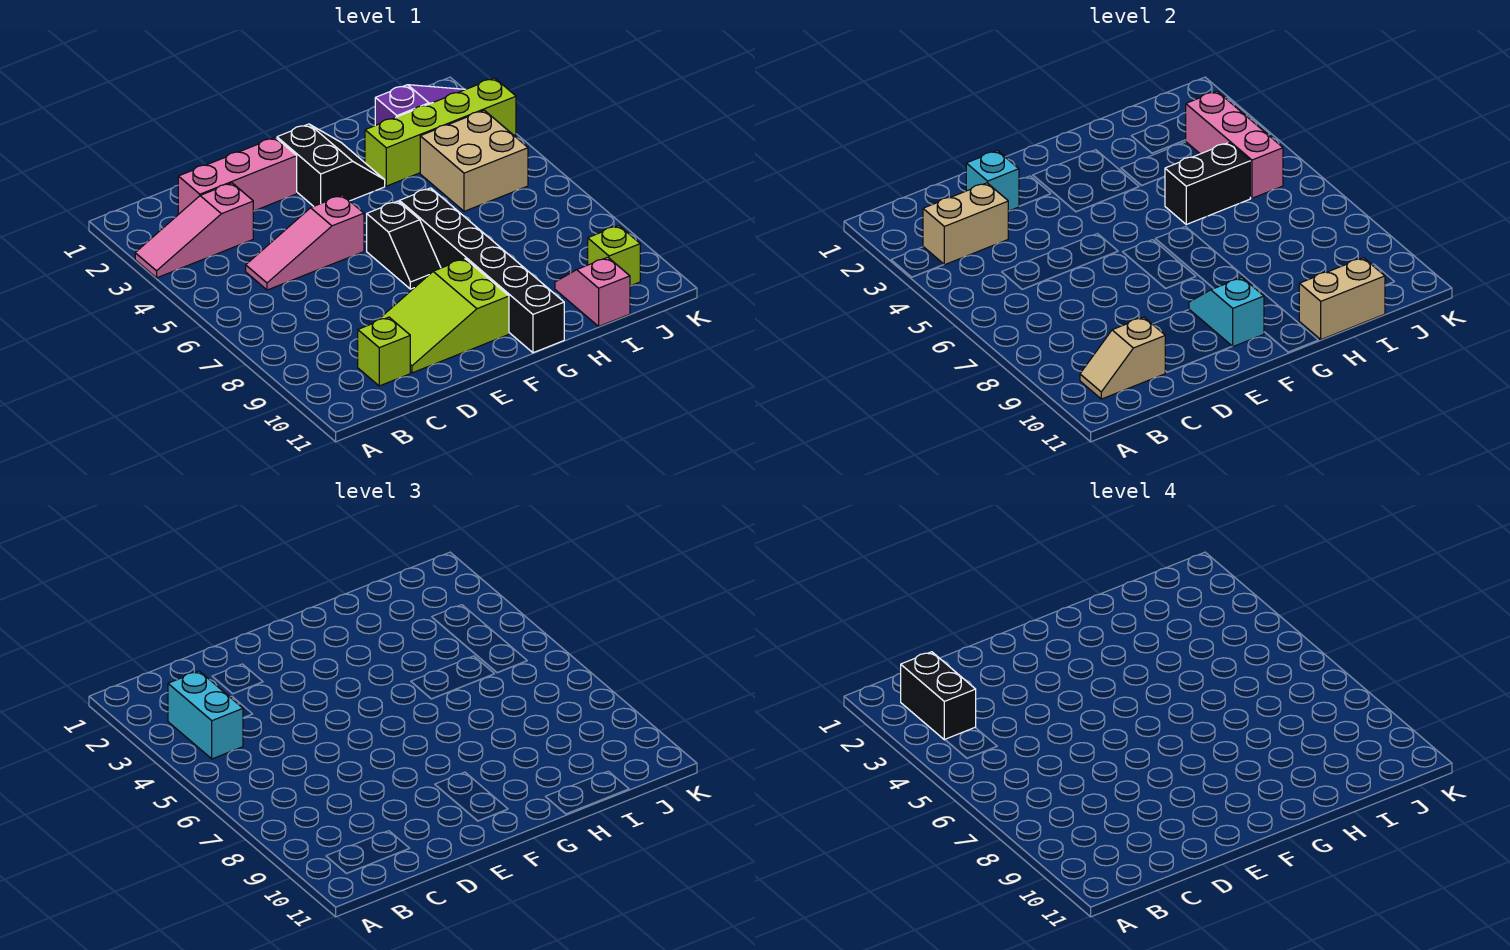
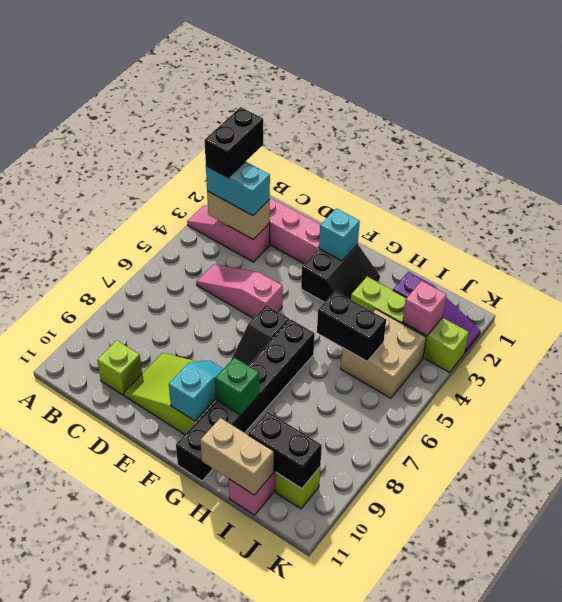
cyan 1x2 brick [168,671,243,759] -> cyan 1x2 brick turned to [206,162,270,216]
tan 1x2 slope [1080,317,1165,399] -> none
cyan 1x1 brick [966,151,1019,211] -> cyan 1x1 brick moved to [319,208,360,261]
none -> green 1x1 brick [215,358,259,415]
none -> black 1x2 brick [248,412,322,489]
pink 1x3 brick [1186,91,1283,198] -> pink 1x1 brick [402,281,447,336]

